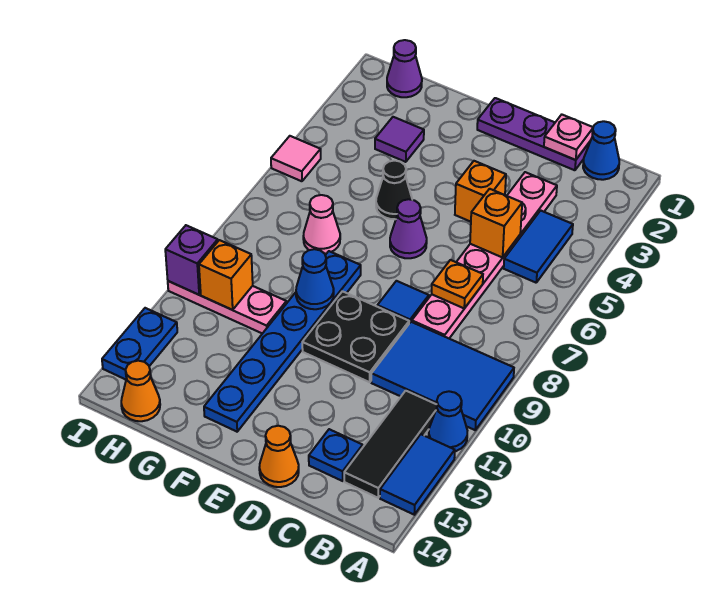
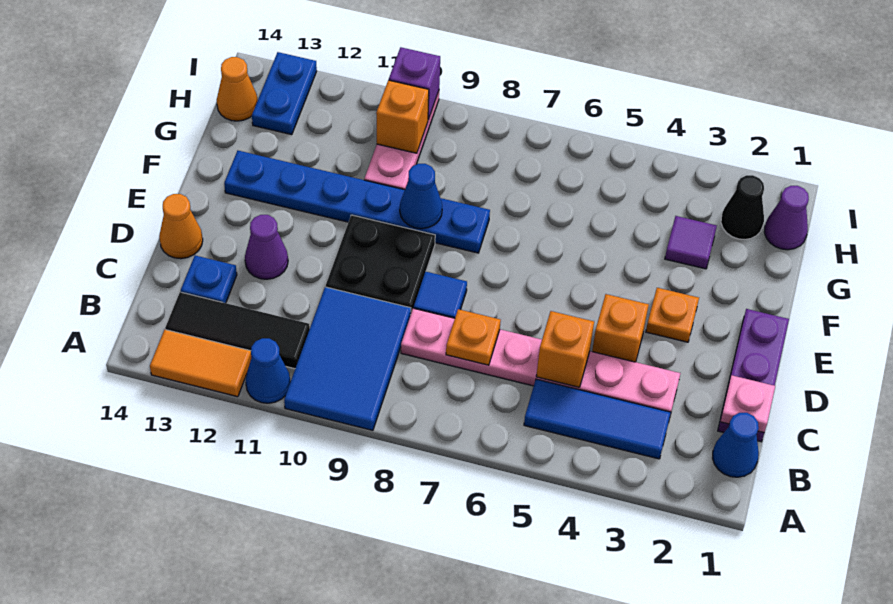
blue 1x2 tile [380,434,455,515] -> orange 1x2 tile [150,330,252,397]
blue 1x2 tile [504,210,573,283] -> blue 1x3 tile [524,379,671,459]
none -> orange 1x1 plate [646,288,699,342]
purple 1x1 cone [390,199,427,258] -> purple 1x1 cone moved to [245,215,288,279]
black 1x1 cone [376,161,412,219] -> black 1x1 cone moved to [721,175,764,240]
pink 1x1 cone [303,195,340,254] -> none
pink 1x1 tile [271,136,321,181] -> none
blue 1x2 plate [102,308,177,380] -> blue 1x2 plate turned to [252,52,317,135]

